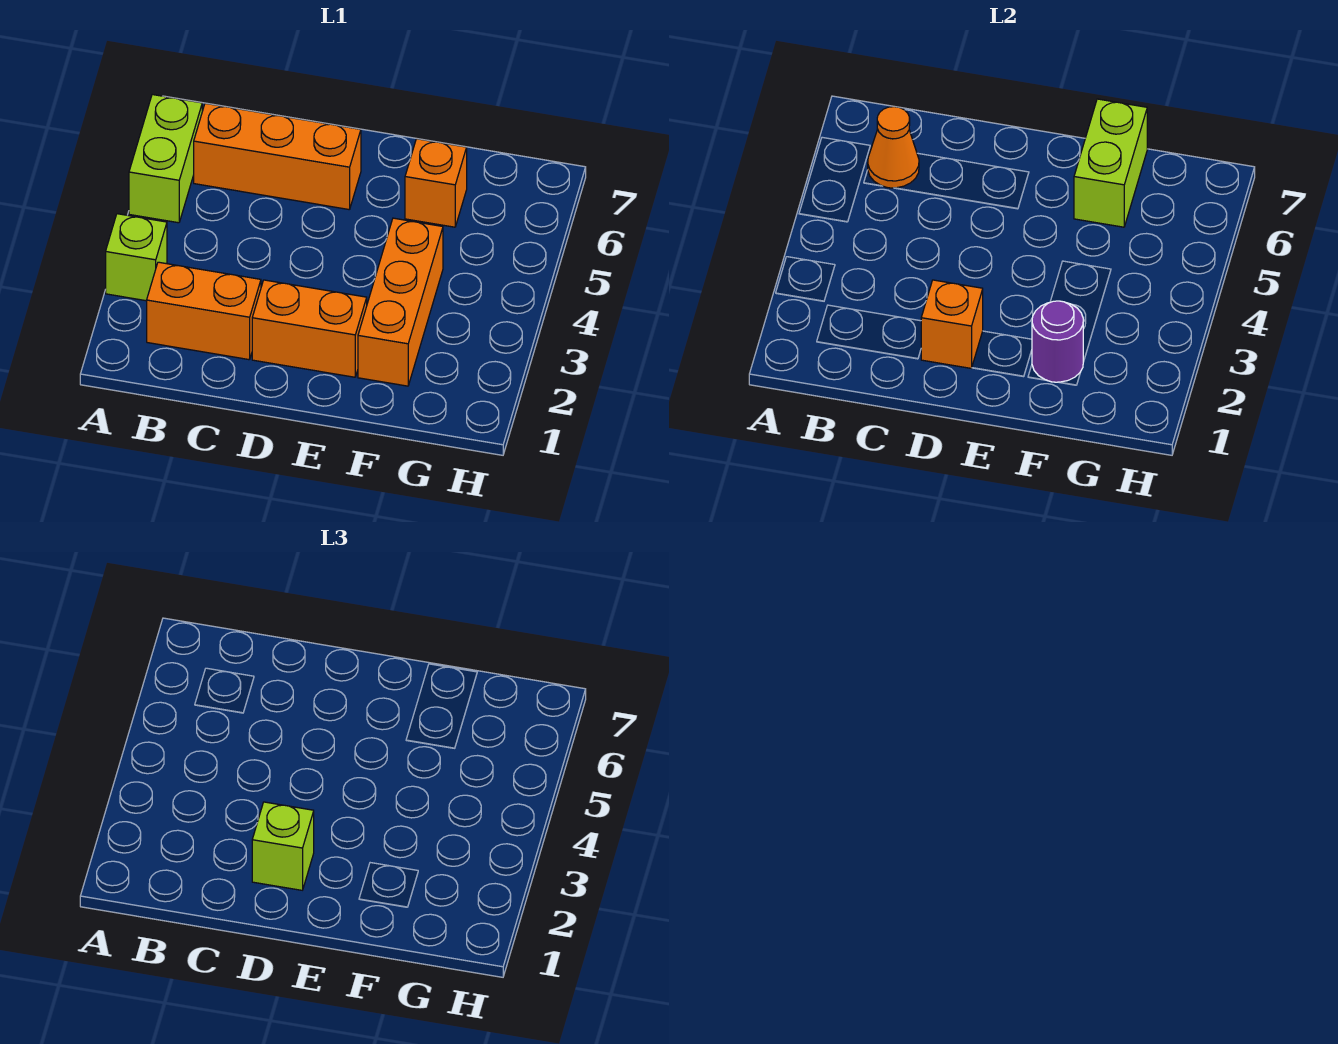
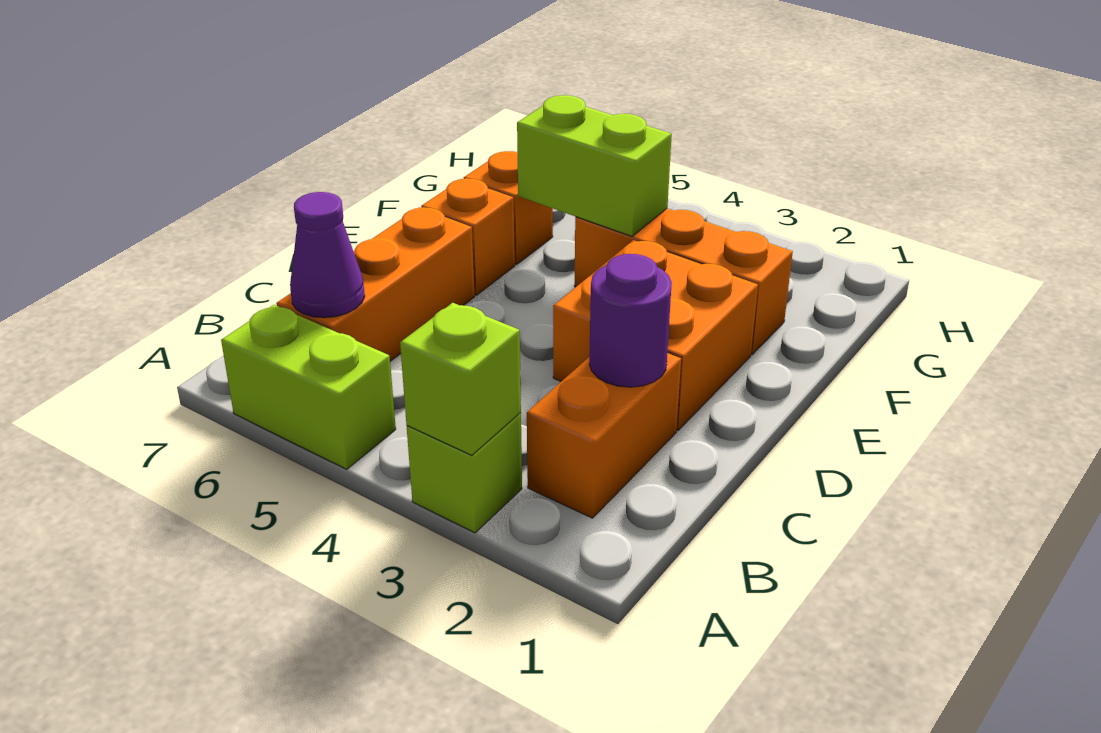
orange 1x1 cone [868,107,919,188] -> purple 1x1 cone [290,192,365,318]
orange 1x2 brick [252,280,367,377] -> orange 2x2 brick [553,240,758,430]
orange 1x1 brick [921,280,983,368] -> orange 1x1 brick moved to [421,178,515,295]
lime 1x1 brick [252,802,314,890] -> lime 1x1 brick moved to [400,303,521,455]
purple 1x1 round brick [1032,301,1083,382] -> purple 1x1 round brick moved to [589,254,672,387]
lime 1x2 brick [1074,99,1147,227] -> lime 1x2 brick moved to [517,95,672,236]

